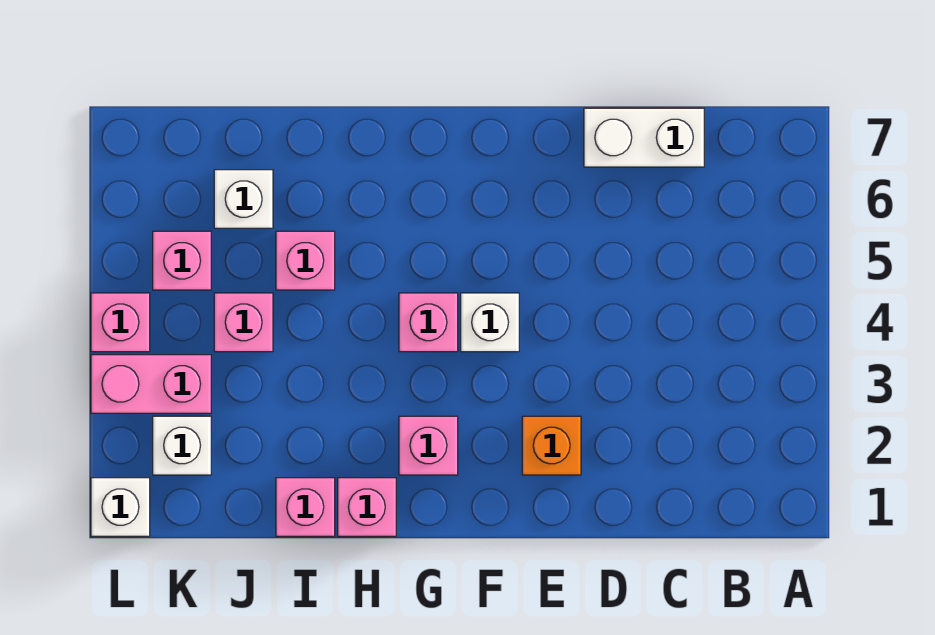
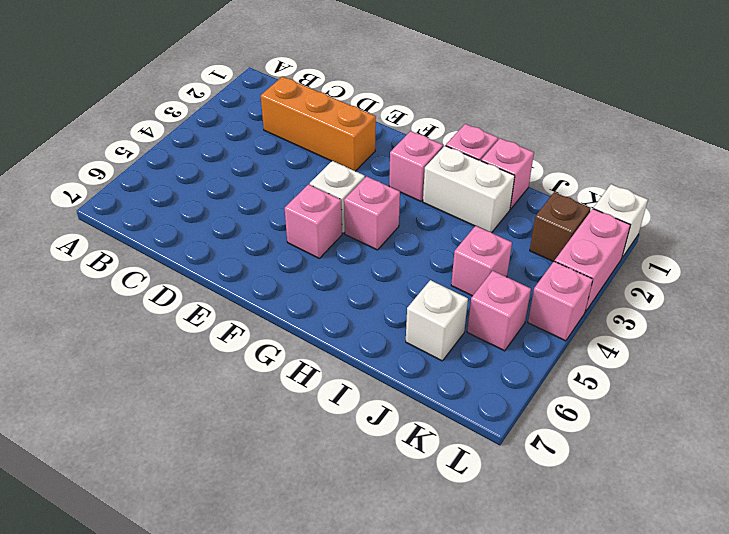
white 1x2 brick [584,108,704,167] -> white 1x2 brick moved to [423,146,515,233]
orange 1x1 brick [522,416,581,475] -> orange 1x3 brick [261,77,376,171]
pink 1x1 brick [276,231,335,290] -> pink 1x1 brick moved to [285,184,342,258]
white 1x1 brick [153,416,211,475] -> brown 1x1 brick [530,192,591,262]
pink 1x2 brick [91,355,211,413] -> pink 1x2 brick turned to [555,209,630,312]

